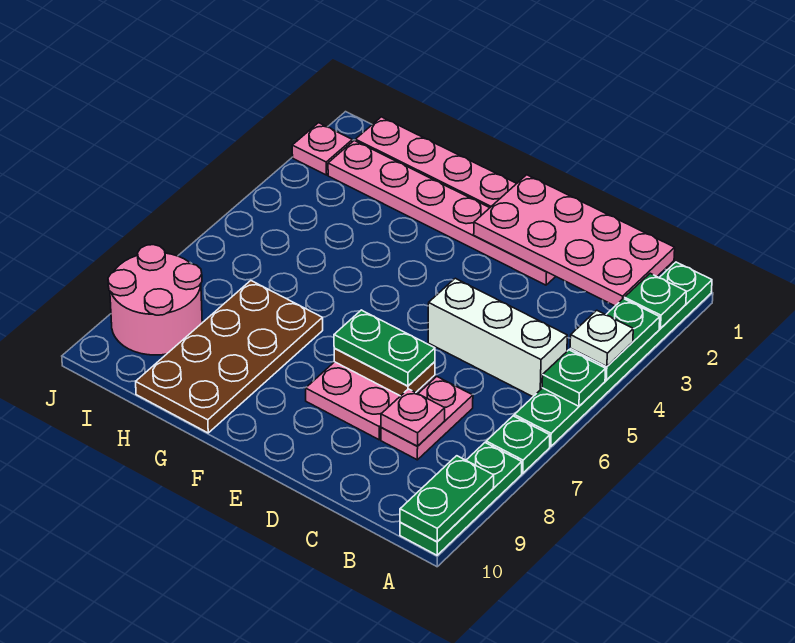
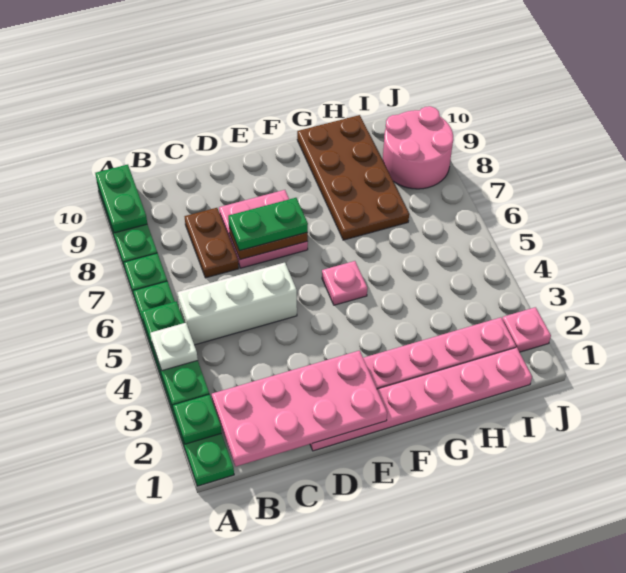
pink 1x2 plate [381,376,473,460] -> brown 1x2 plate [185,208,239,278]
pink 1x1 plate [381,389,445,446] -> pink 1x1 plate moved to [322,261,367,305]

